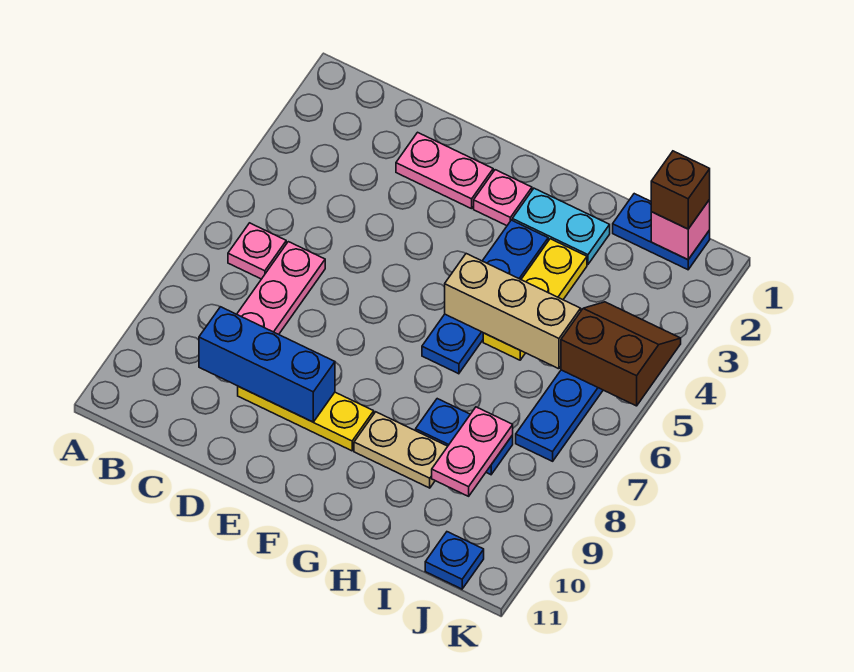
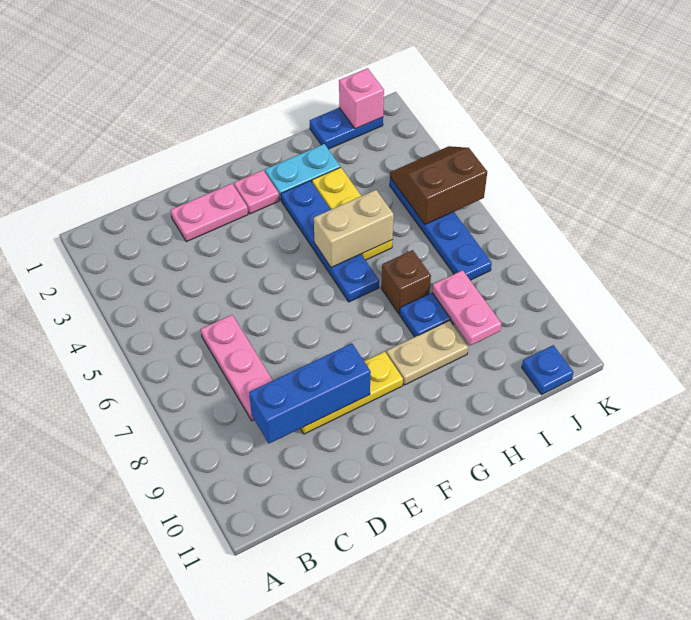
pink 1x1 plate [228,223,286,279] -> none
tan 1x3 brick [445,254,581,369] -> tan 1x2 brick [314,190,394,267]
brown 1x1 brick [651,151,710,229] -> brown 1x1 brick moved to [381,250,431,314]

